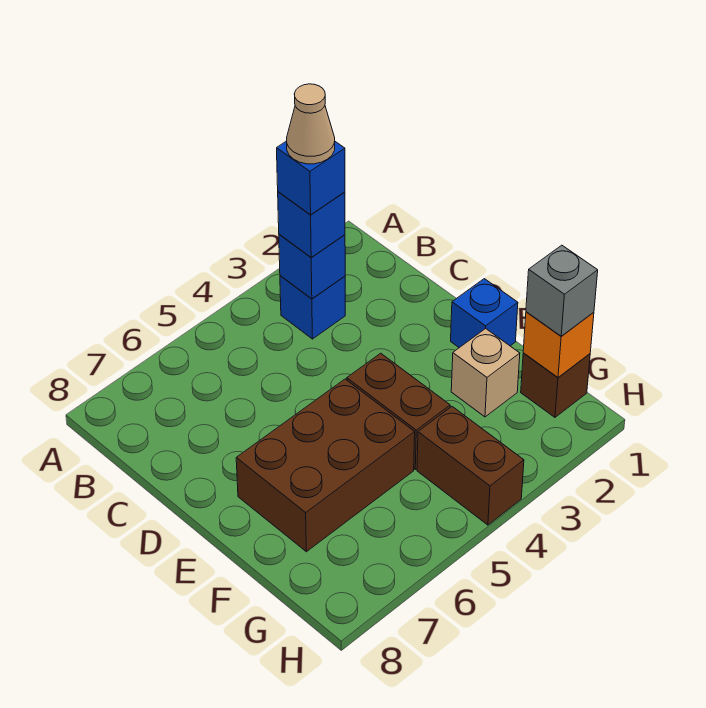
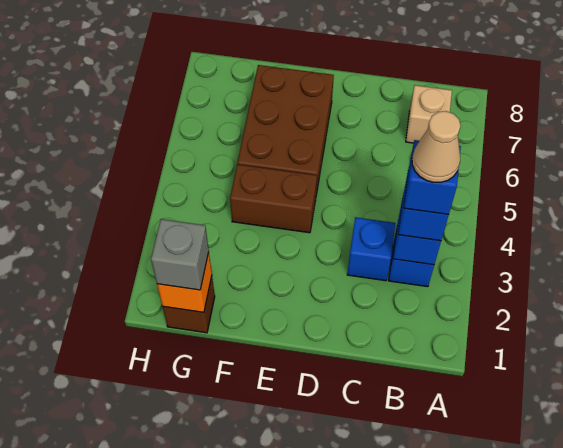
blue 1x1 brick [451,279,518,348] -> blue 1x1 brick moved to [347,217,395,281]
tan 1x1 brick [451,329,520,417] -> tan 1x1 brick moved to [406,85,452,143]
brown 1x2 brick [417,407,524,525] -> none

